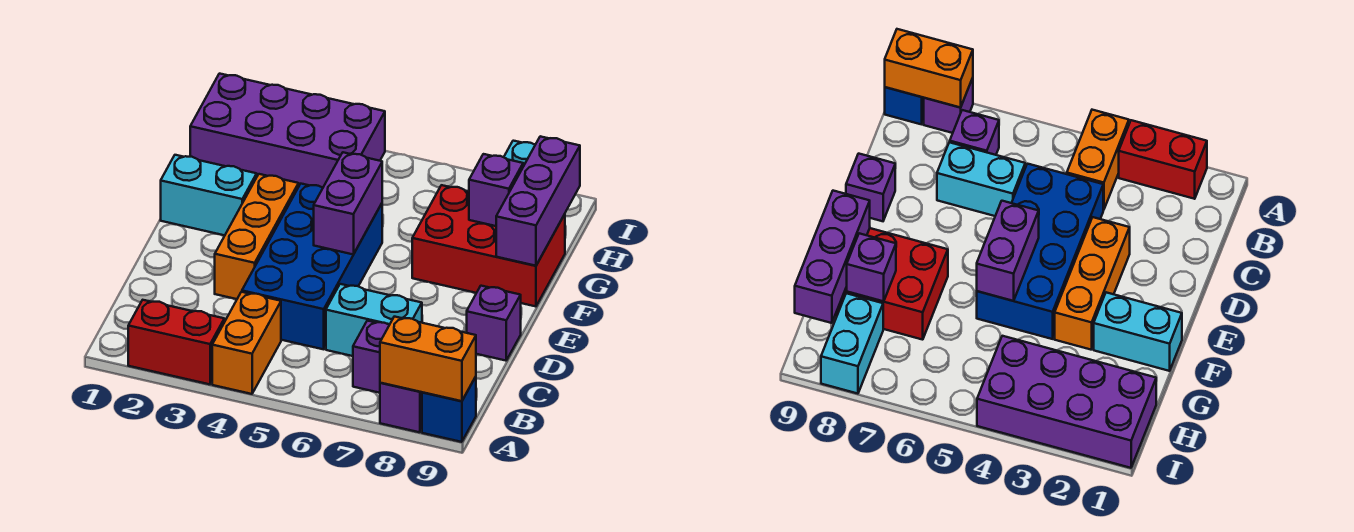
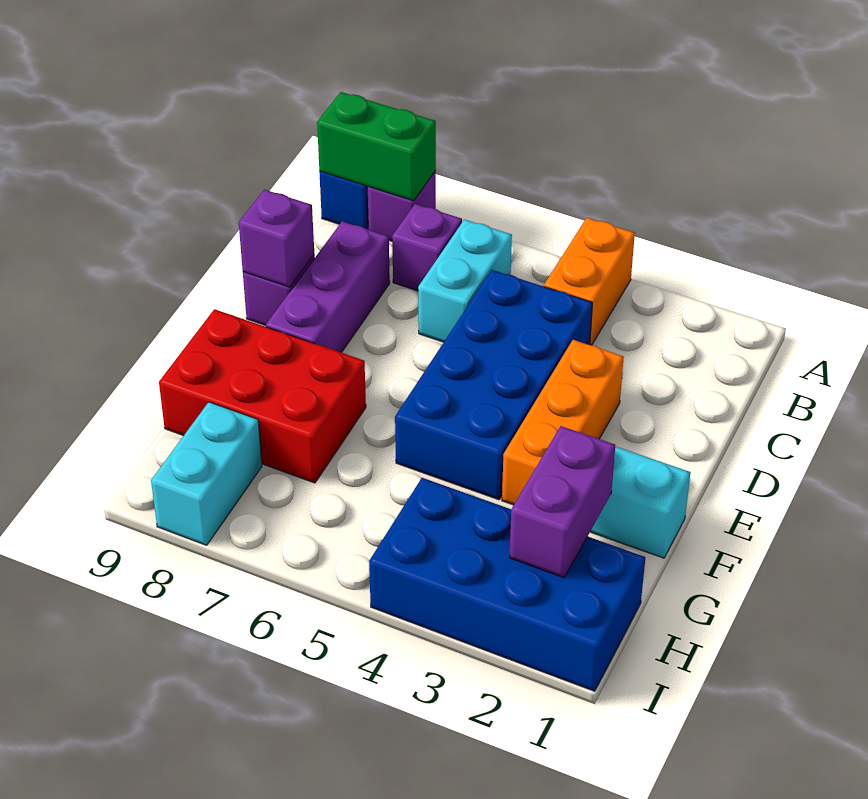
red 1x2 brick [128,300,224,384] -> none
orange 1x2 brick [380,317,476,401] -> green 1x2 brick [317,92,436,201]
cyan 1x2 brick [326,284,422,356] -> cyan 1x2 brick turned to [418,220,512,342]
purple 1x2 brick [314,152,382,255] -> purple 1x2 brick moved to [509,426,615,577]
purple 1x3 brick [496,136,580,266] -> purple 1x3 brick moved to [266,221,390,353]
purple 1x1 brick [469,154,523,226] -> purple 1x1 brick moved to [239,190,314,287]
purple 2x4 brick [190,74,385,188] -> blue 2x4 brick [369,478,645,691]

